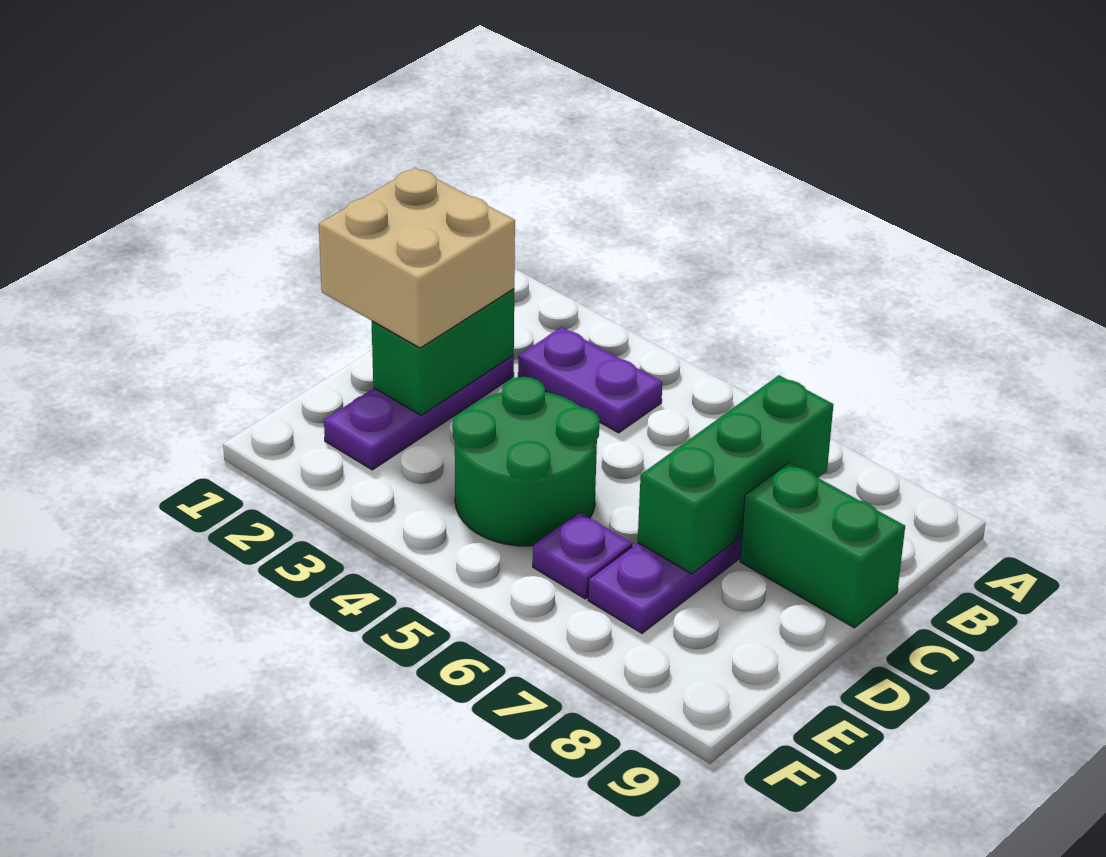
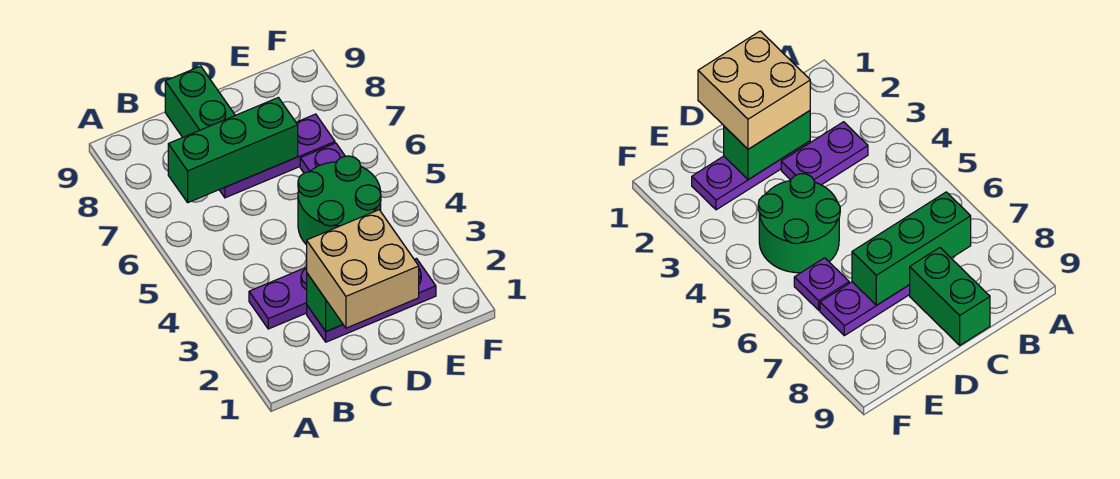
purple 1x2 plate [518,327,662,433] -> purple 1x2 plate turned to [249,267,307,329]

